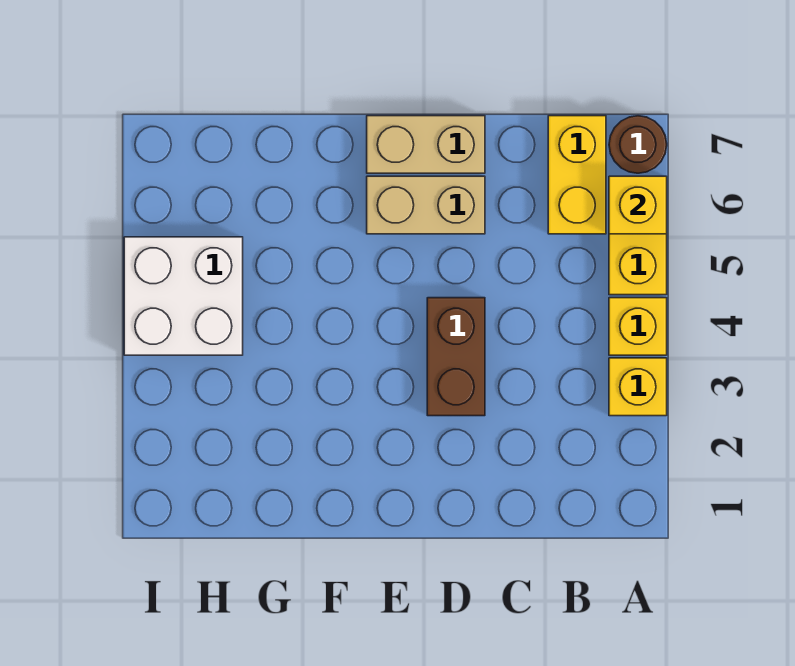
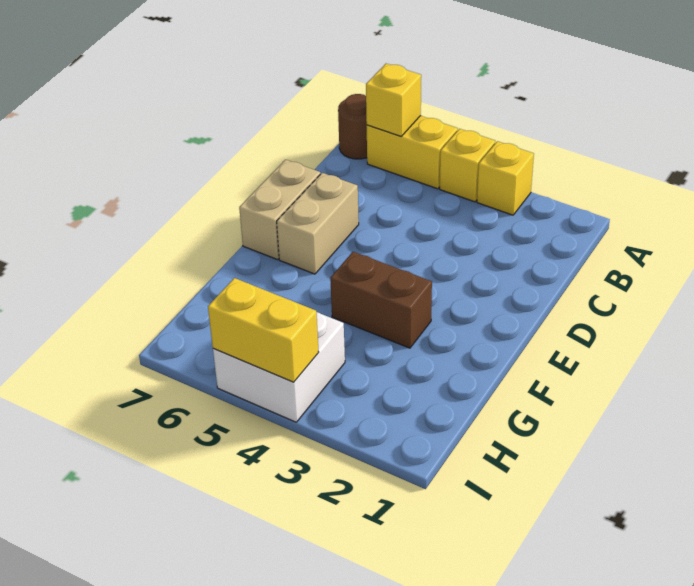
yellow 1x2 brick [548,116,606,234] -> yellow 1x2 brick moved to [208,278,319,382]
brown 1x2 brick [427,298,485,416] -> brown 1x2 brick moved to [330,252,432,348]

